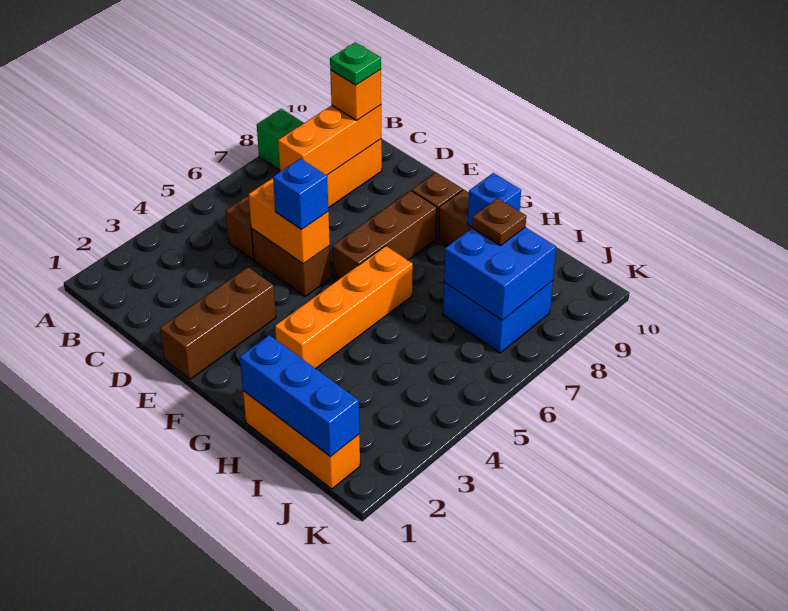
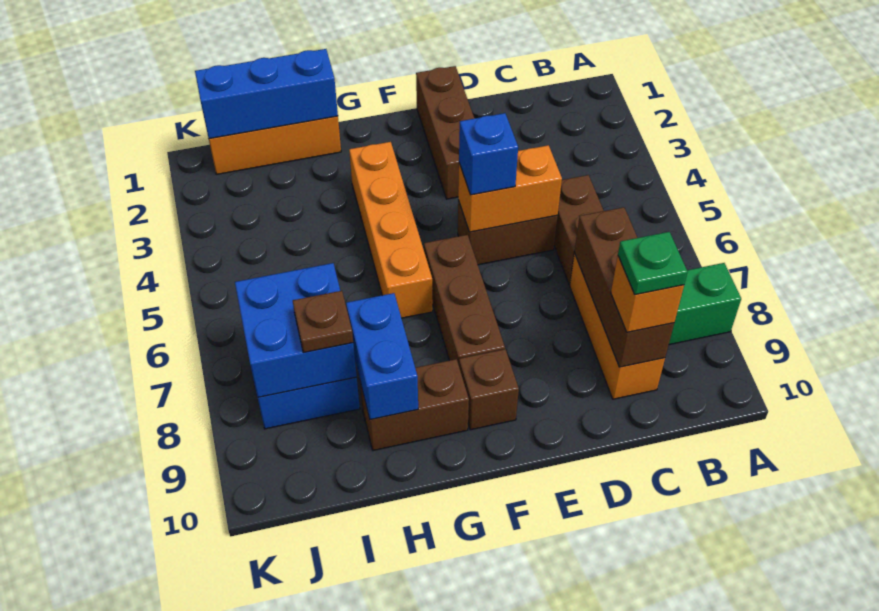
orange 1x3 brick [278,105,381,175] -> brown 1x3 brick [575,207,674,367]
blue 1x1 brick [468,173,521,227] -> blue 1x2 brick [346,293,418,420]

